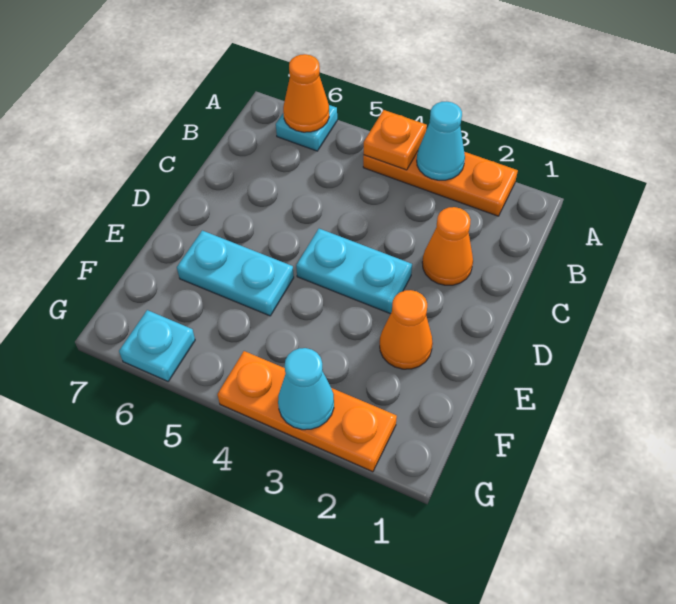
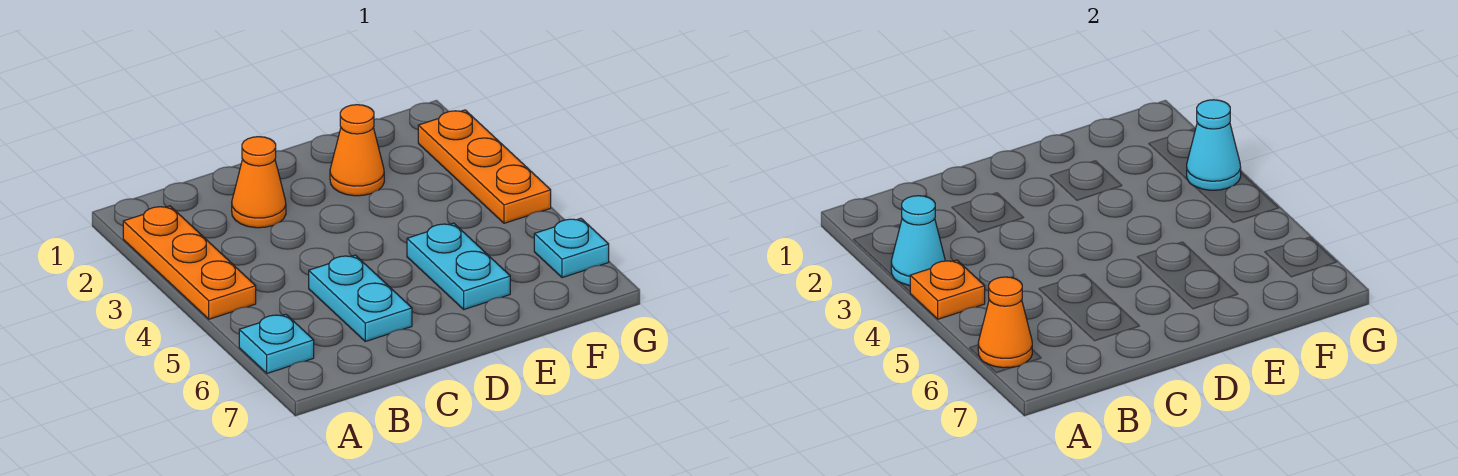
cyan 1x2 plate [296,229,412,314] -> cyan 1x2 plate moved to [309,255,412,341]

